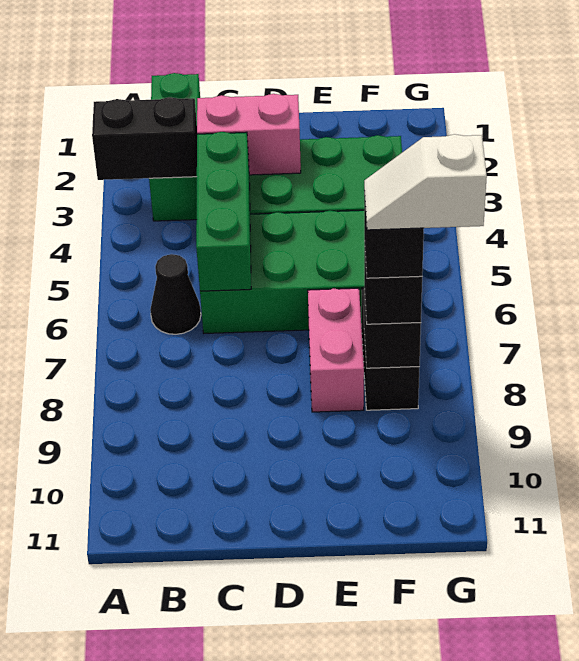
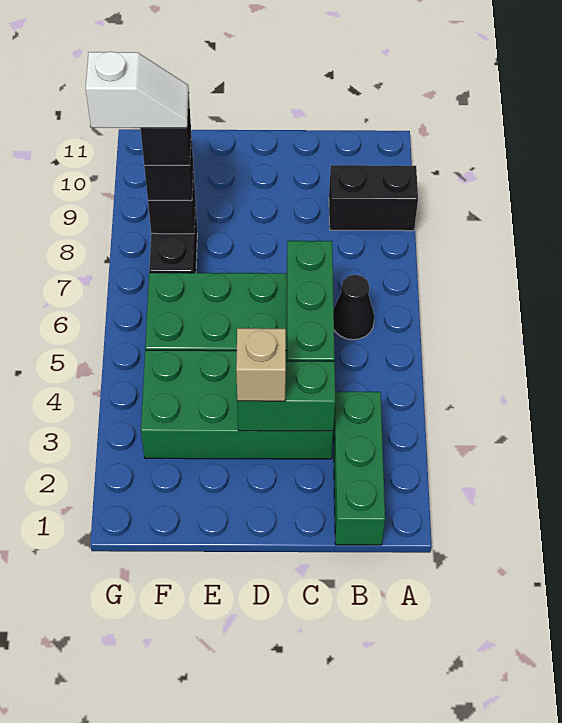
black 1x2 brick [92,97,197,180] -> black 1x2 brick moved to [329,165,418,231]
pink 1x2 brick [197,94,301,175] -> green 1x2 brick [237,361,335,431]
none -> tan 1x1 brick [236,328,286,401]
pink 1x2 brick [308,288,364,412] -> none

